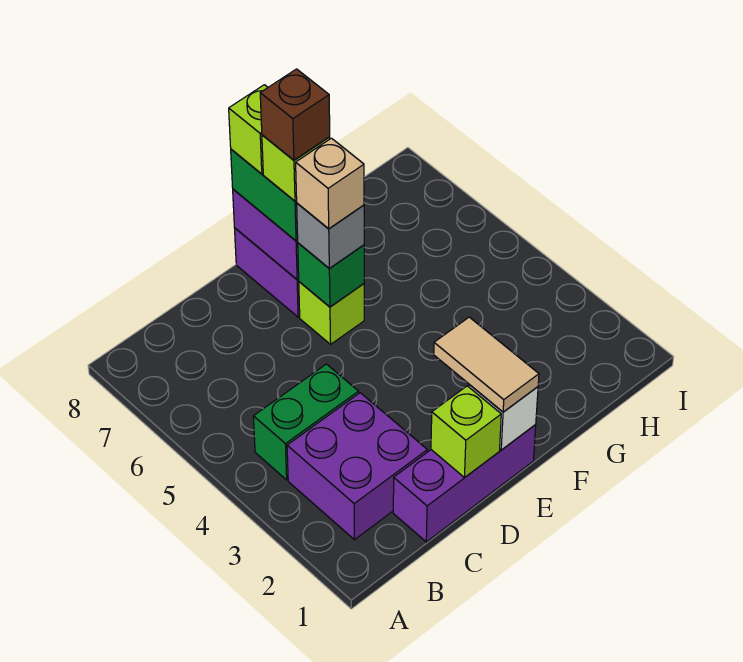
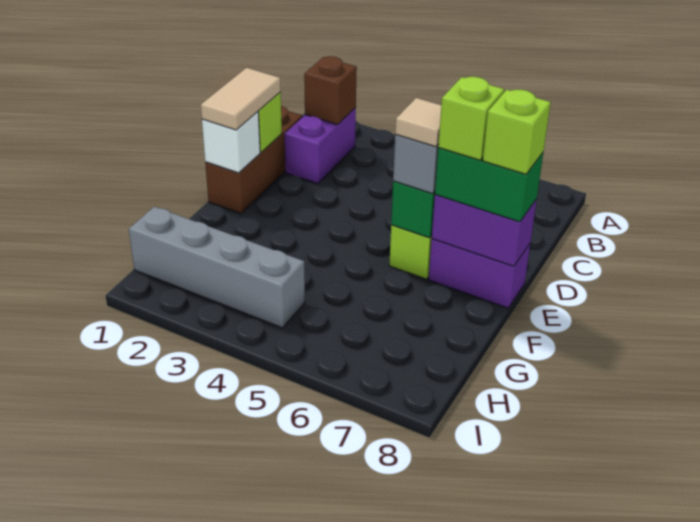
purple 2x2 brick [287,393,427,540] -> purple 1x2 brick [285,108,356,184]
green 1x2 brick [253,364,359,480] -> none
purple 1x3 brick [393,425,536,542] -> brown 1x3 brick [205,106,302,213]
tan 1x2 tile [434,317,539,412] -> tan 1x2 tile turned to [201,68,281,130]
tan 1x1 brick [296,138,364,229] -> tan 1x1 tile [395,98,441,147]
brown 1x1 brick [260,69,330,160] -> brown 1x1 brick moved to [304,56,357,125]
none -> grey 1x4 brick [129,207,305,328]

